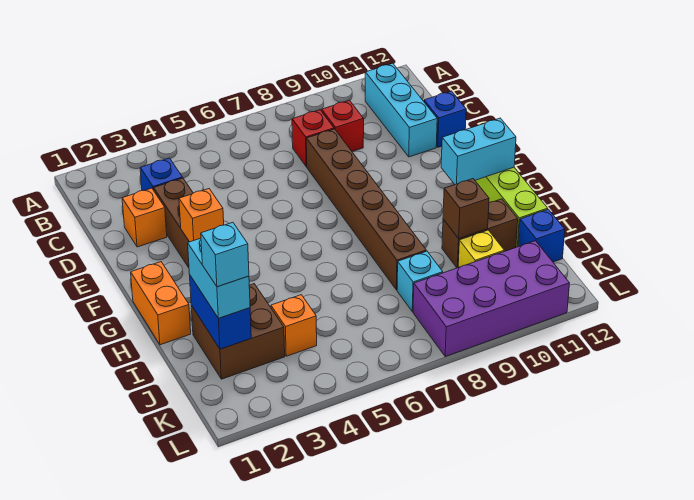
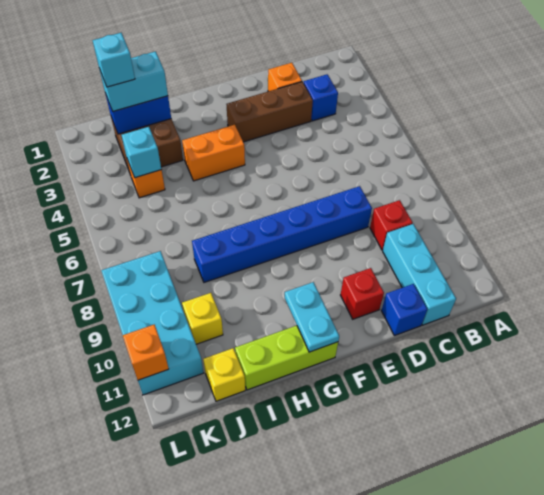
cyan 1x3 brick [365,63,437,157] -> cyan 1x3 brick turned to [383,224,456,325]
red 1x1 brick [292,110,334,167] -> red 1x1 brick moved to [341,268,384,319]
brown 1x6 brick [306,129,426,290] -> blue 1x6 brick [192,186,372,282]
orange 1x1 brick [179,189,224,242] -> orange 1x1 brick moved to [123,325,169,380]
orange 1x2 brick [131,262,191,345] -> orange 1x2 brick moved to [182,125,245,181]
cyan 1x2 brick [441,118,516,184] -> cyan 1x2 plate [285,282,339,352]
brown 1x2 brick [442,199,518,268] -> none
brown 1x1 brick [443,179,489,238] -> none
cyan 1x1 brick [397,251,443,312] -> cyan 1x1 brick moved to [122,127,161,178]
blue 1x1 brick [518,209,565,262] -> yellow 1x1 brick [203,348,245,401]
purple 2x4 brick [413,241,570,357] -> cyan 2x4 brick [101,251,203,395]

